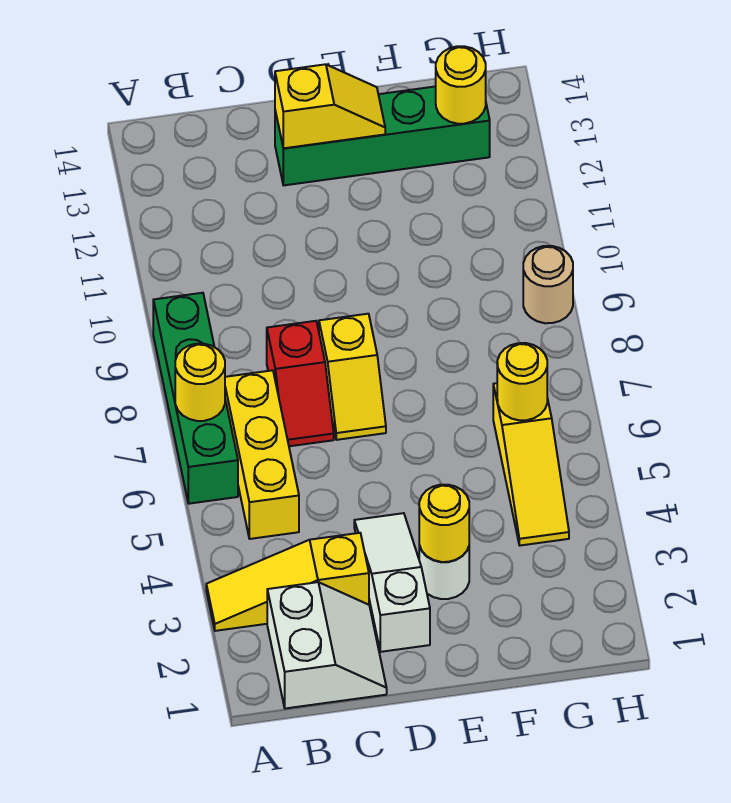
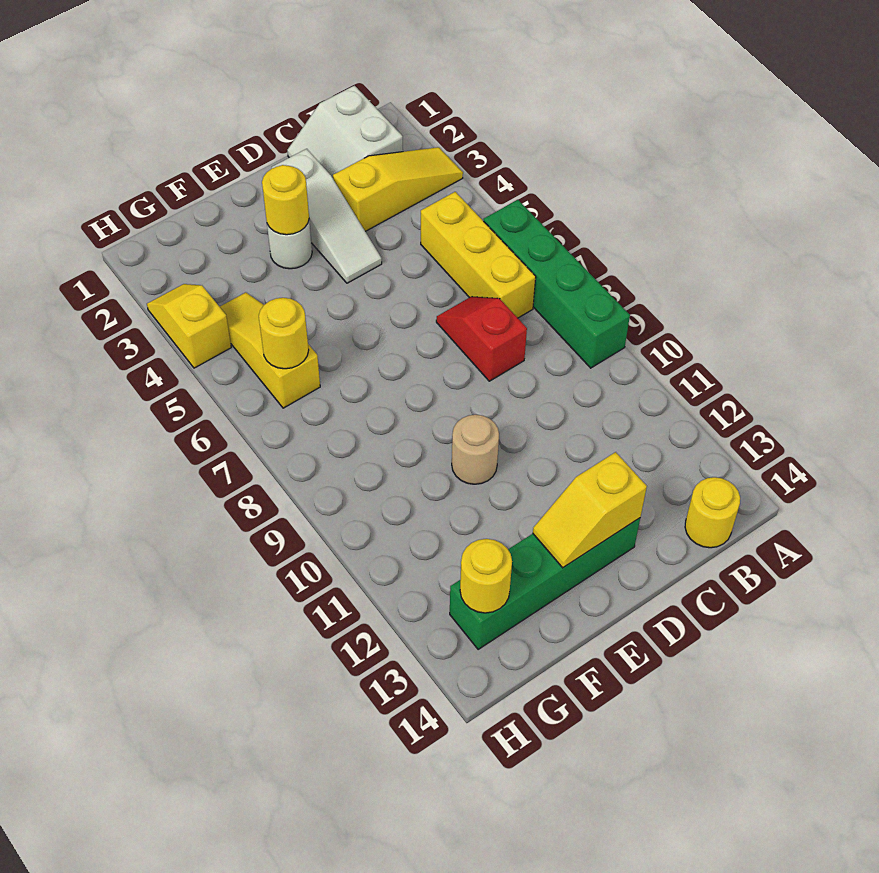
yellow 1x1 round brick [175,344,225,421] -> yellow 1x1 round brick moved to [685,477,740,548]
yellow 1x2 slope [319,314,386,440] -> yellow 1x2 slope moved to [147,284,231,368]
tan 1x1 round brick [523,246,573,323] -> tan 1x1 round brick moved to [452,415,499,484]

